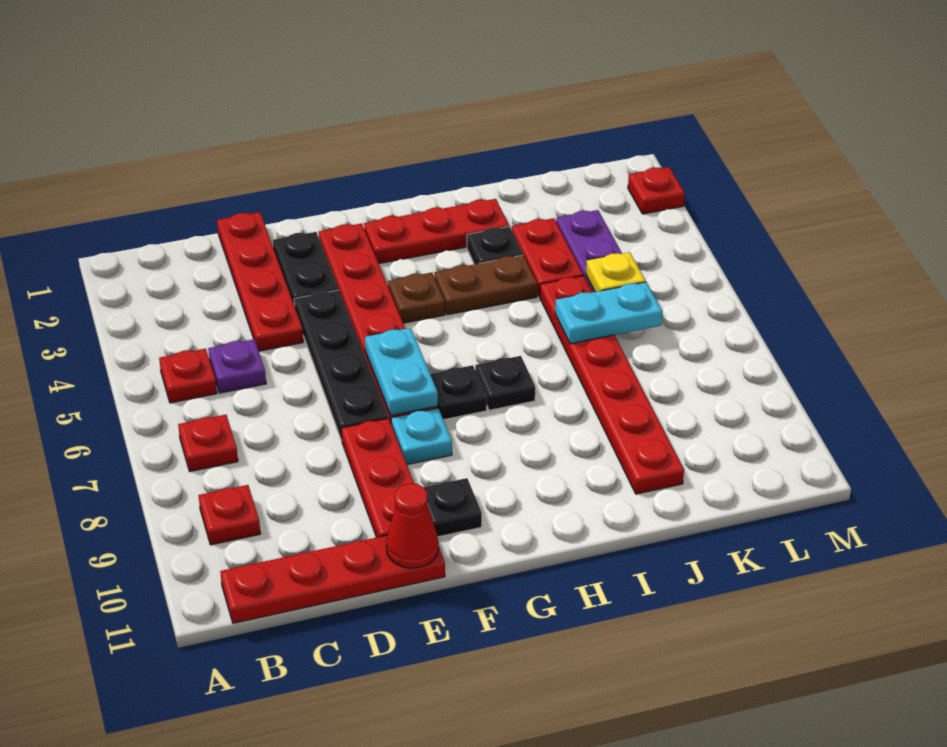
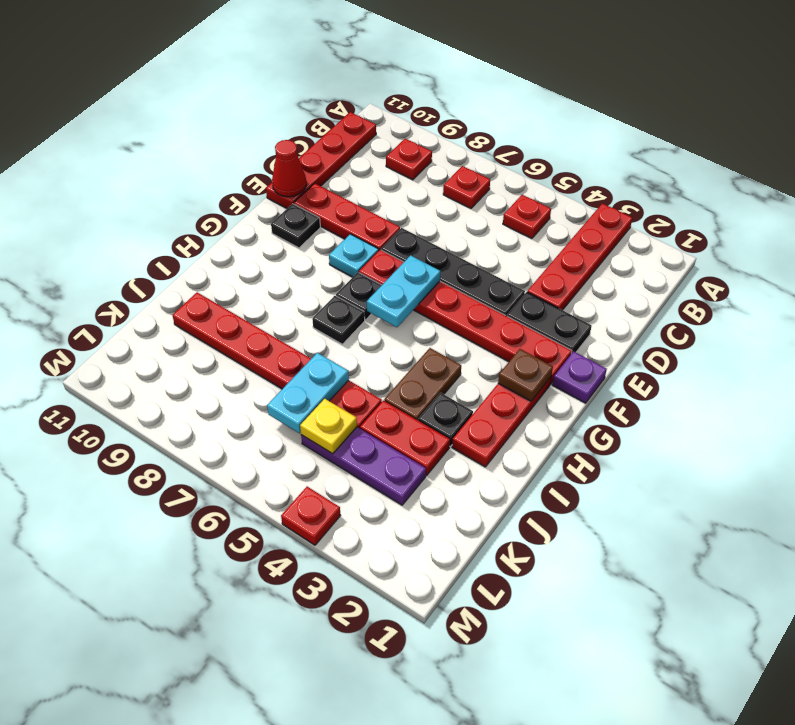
purple 1x1 plate [208,339,266,393] -> purple 1x1 plate moved to [553,351,607,403]
red 1x4 plate [217,212,303,351] -> red 1x4 plate turned to [527,203,632,310]
cyan 1x2 plate [365,328,438,415] -> cyan 1x2 plate turned to [367,255,440,327]
brown 1x1 plate [388,273,445,323] -> brown 1x1 plate moved to [498,349,553,401]
red 1x1 plate [628,167,685,214] -> red 1x1 plate moved to [281,487,341,545]

